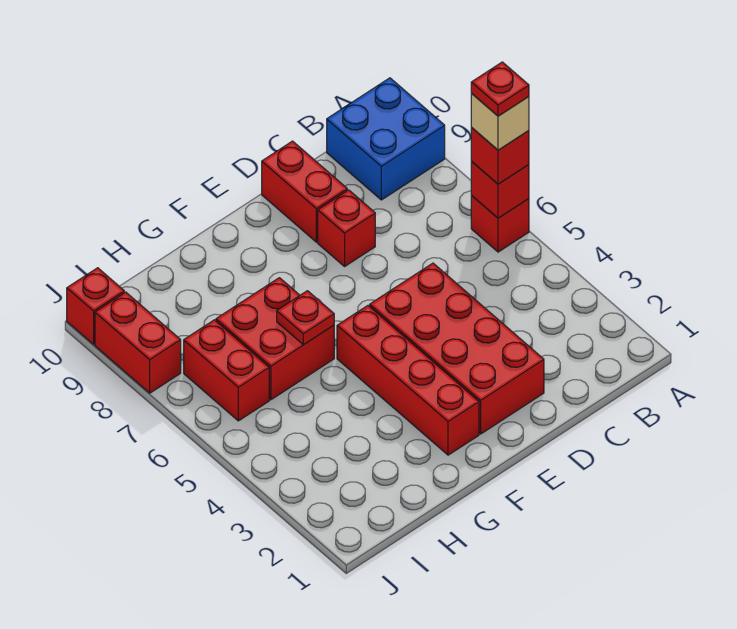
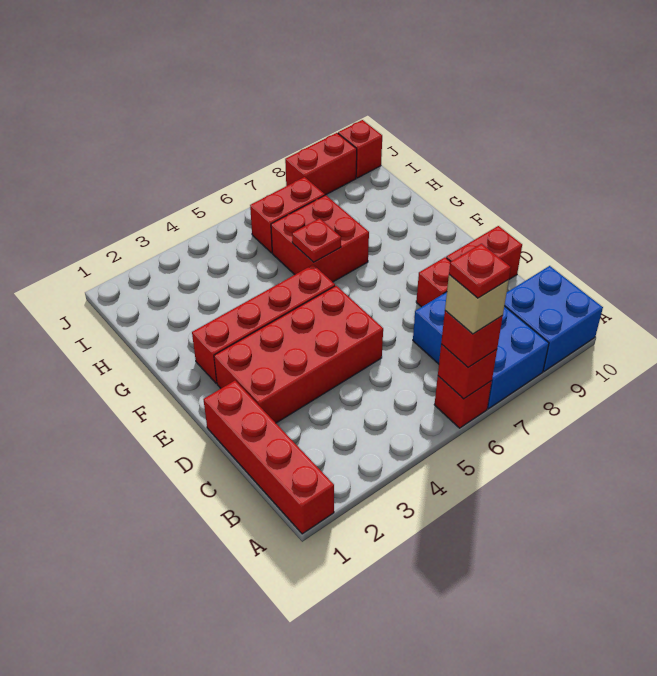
none -> red 1x4 brick [203,381,334,534]
none -> blue 2x3 brick [413,292,549,409]

